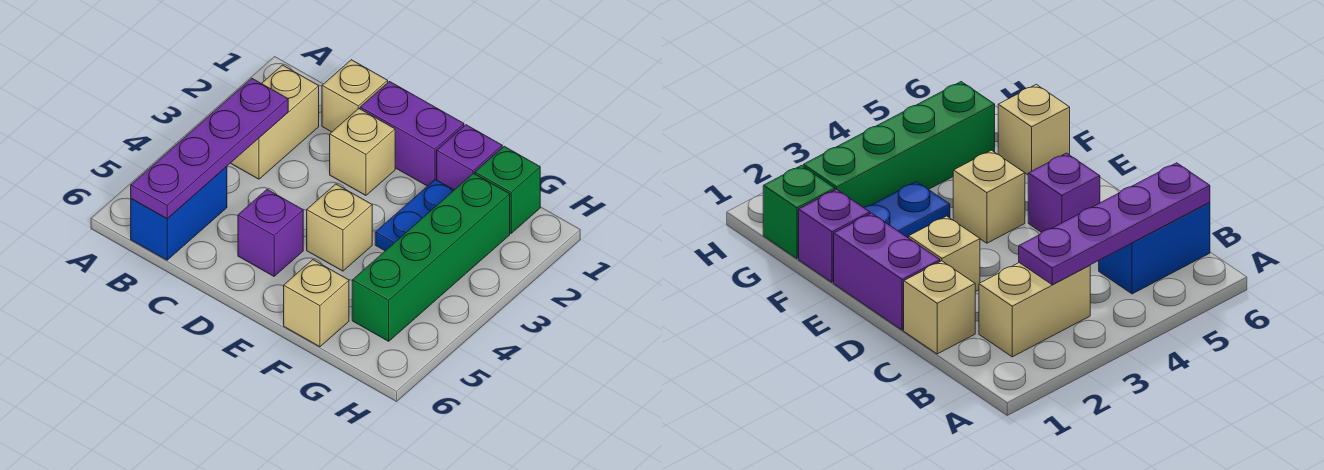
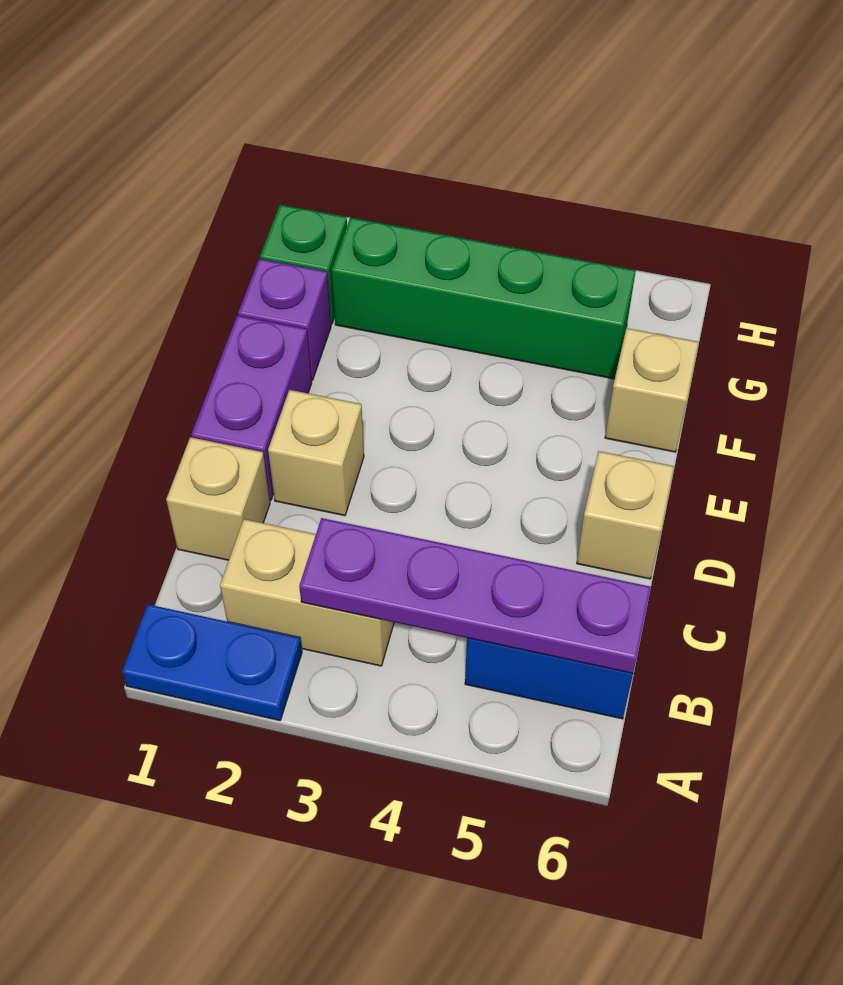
purple 1x1 brick [238,190,303,276] -> none
tan 1x1 brick [307,184,372,271] -> tan 1x1 brick moved to [577,451,674,579]
blue 1x2 plate [375,179,454,251] -> blue 1x2 plate moved to [122,604,302,721]

